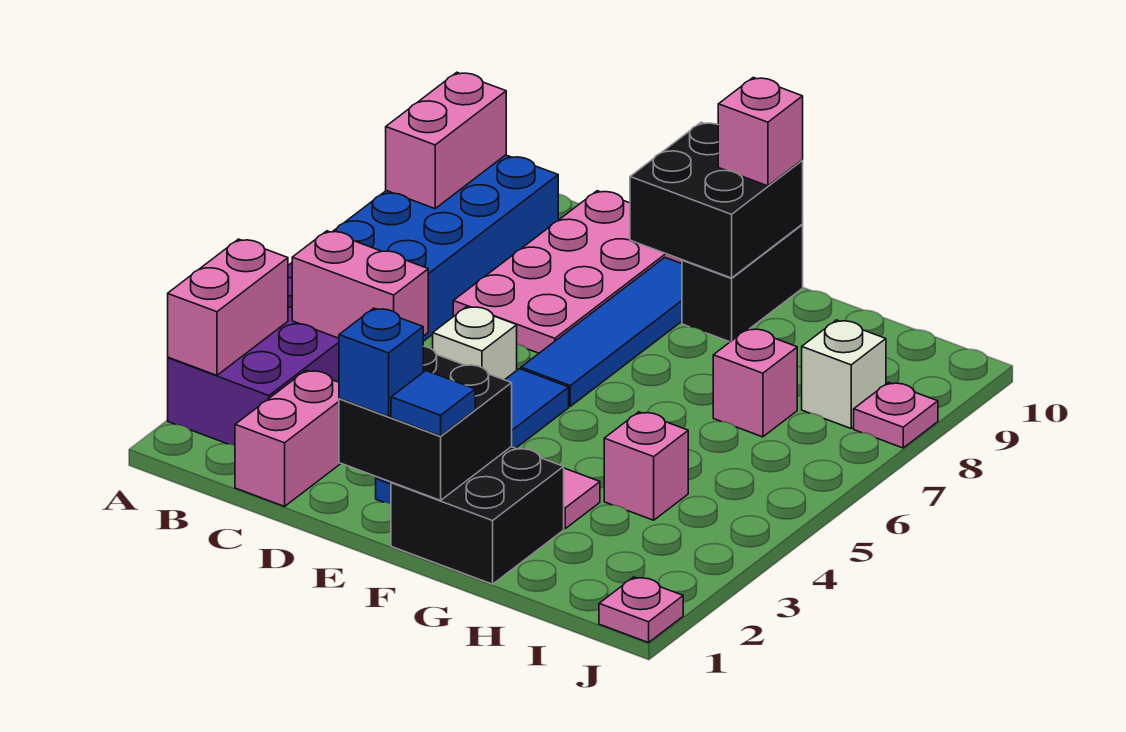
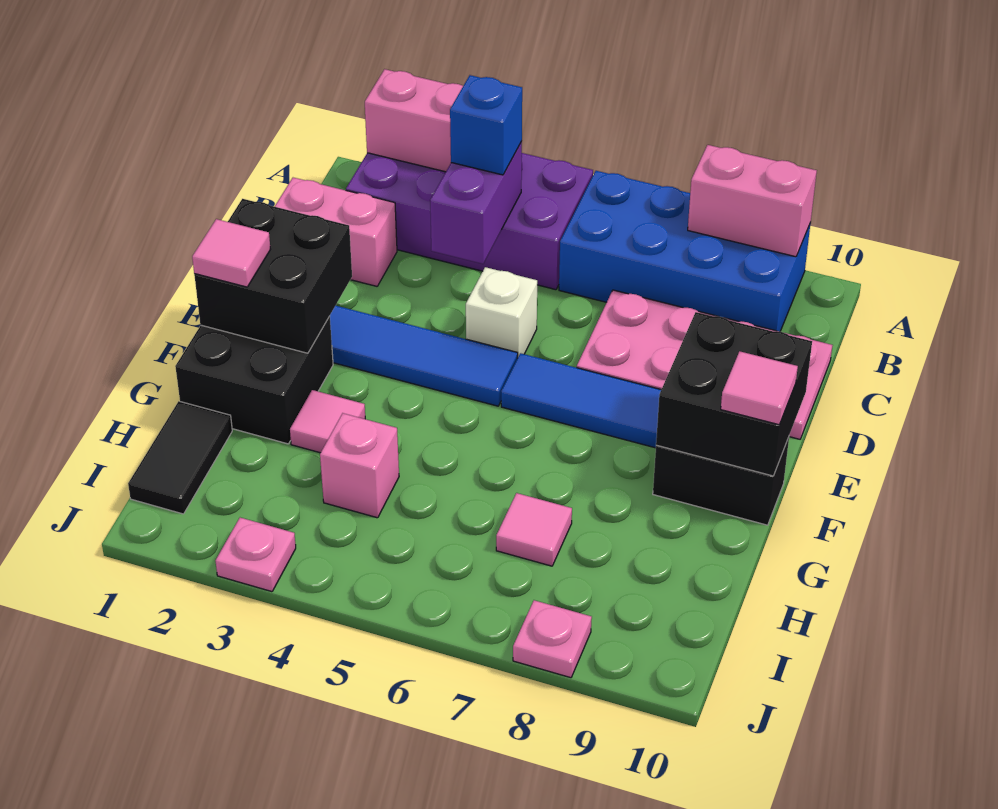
pink 1x2 brick [292,231,428,338] -> purple 1x2 brick [430,141,522,264]
blue 1x1 brick [339,308,423,417] -> blue 1x1 brick moved to [450,75,522,175]
blue 1x1 tile [391,371,475,436] -> pink 1x1 tile [192,219,271,287]
pink 1x1 brick [718,78,803,186] -> pink 1x1 tile [721,351,798,425]
none -> black 1x2 tile [128,401,232,514]
pink 1x1 brick [713,329,797,437] -> pink 1x1 tile [496,493,572,566]
white 1x1 brick [802,320,886,428] -> none
pink 1x1 plate [599,577,683,643] -> pink 1x1 plate moved to [215,518,296,592]

